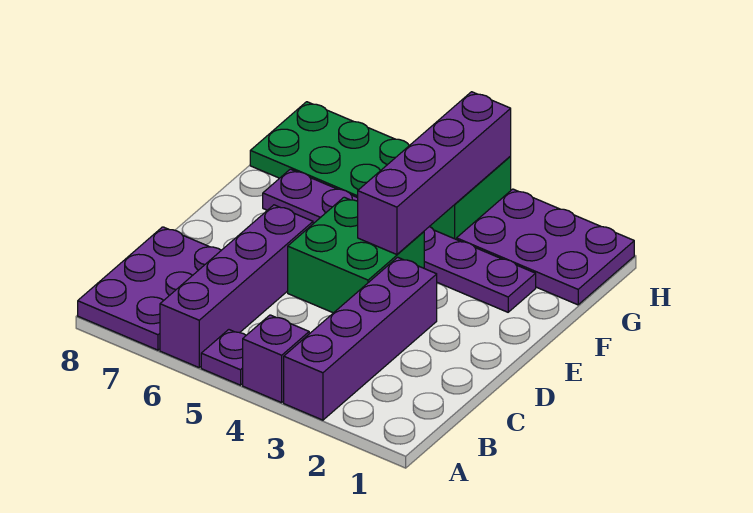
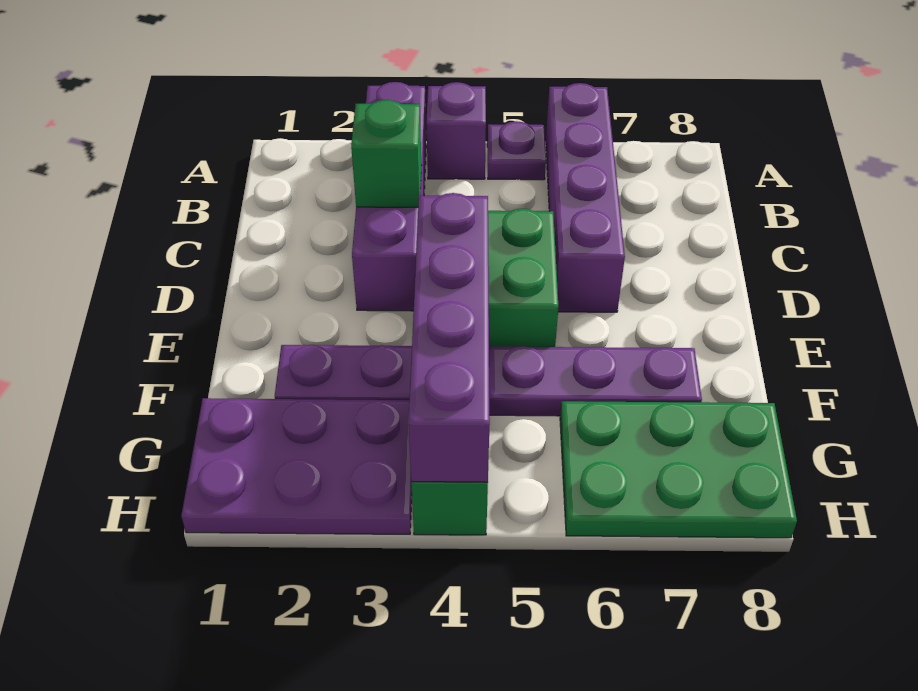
purple 2x3 plate [78,227,221,350] -> none
none -> green 1x1 brick [351,100,422,207]

